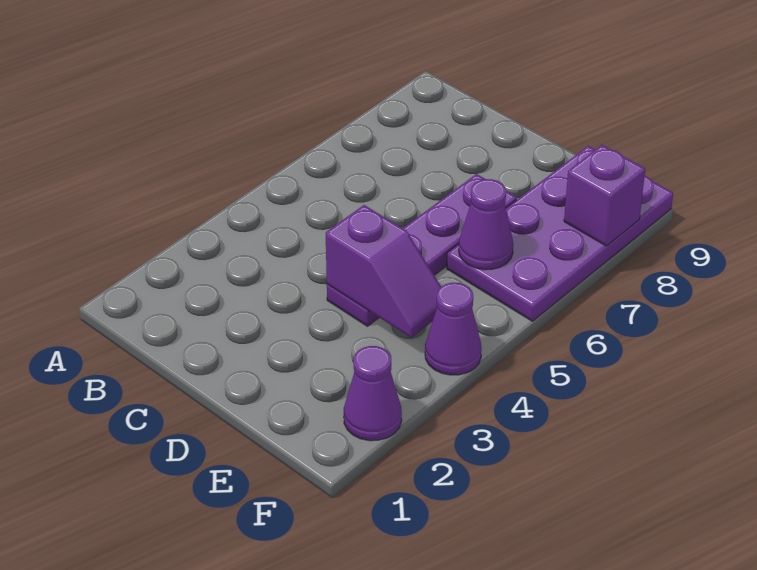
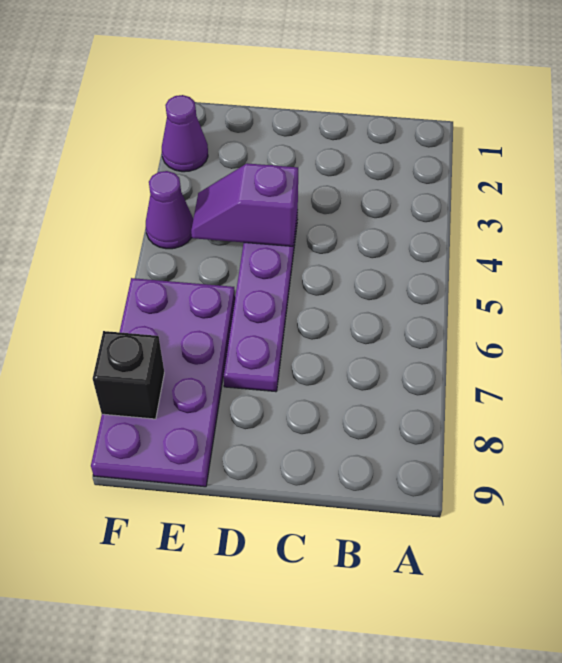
purple 1x1 cone [459,179,513,270] -> none
purple 1x1 brick [564,145,645,246] -> black 1x1 brick [93,331,164,419]

